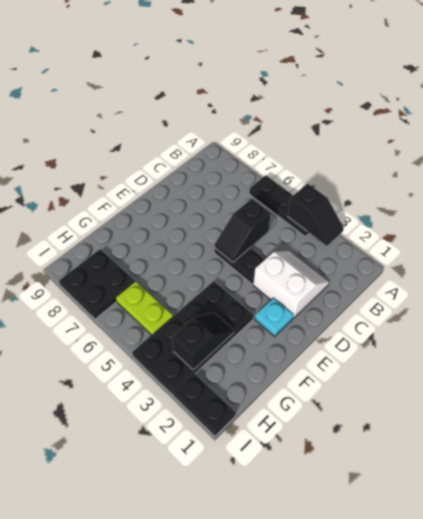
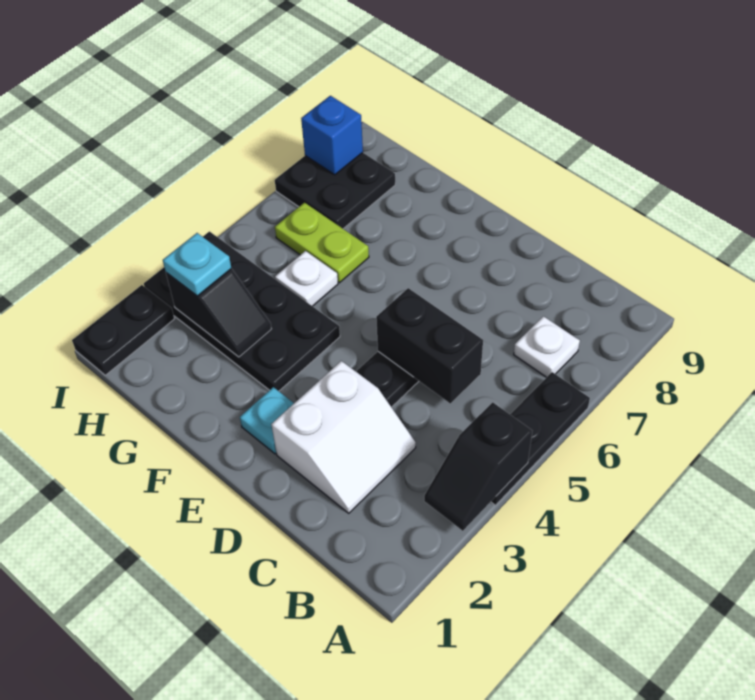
none -> white 1x1 plate [514,316,580,377]
black 1x2 slope [215,199,271,262] -> black 1x2 brick [376,288,483,403]
none -> white 1x1 plate [275,251,338,306]
none -> cyan 1x1 plate [163,233,231,296]
lime 1x2 plate [116,281,173,335] -> lime 1x2 plate turned to [275,203,369,283]
none -> blue 1x1 brick [301,96,363,175]

